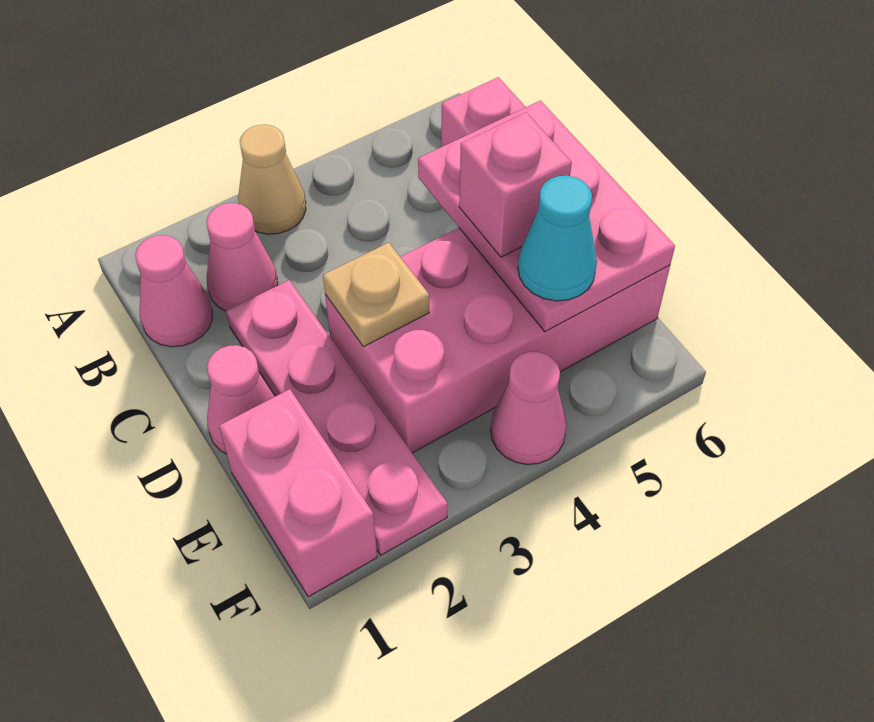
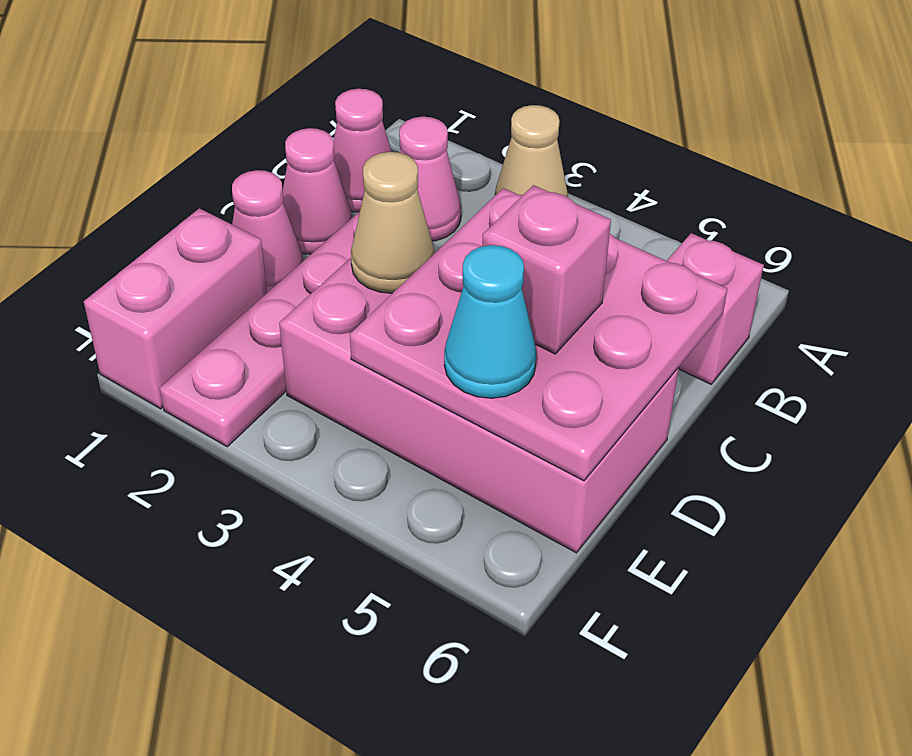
pink 2x3 plate [418,101,675,332] -> pink 3x3 plate [350,188,727,481]
tan 1x1 plate [323,243,429,347] -> tan 1x1 cone [351,152,435,293]
pink 1x1 cone [491,352,567,464] -> pink 1x1 cone moved to [283,128,352,254]

